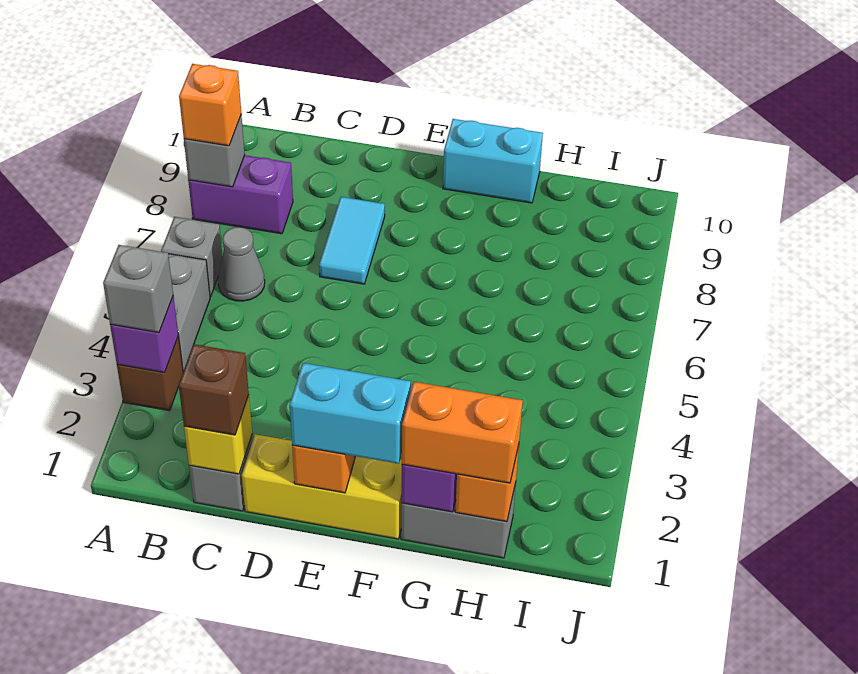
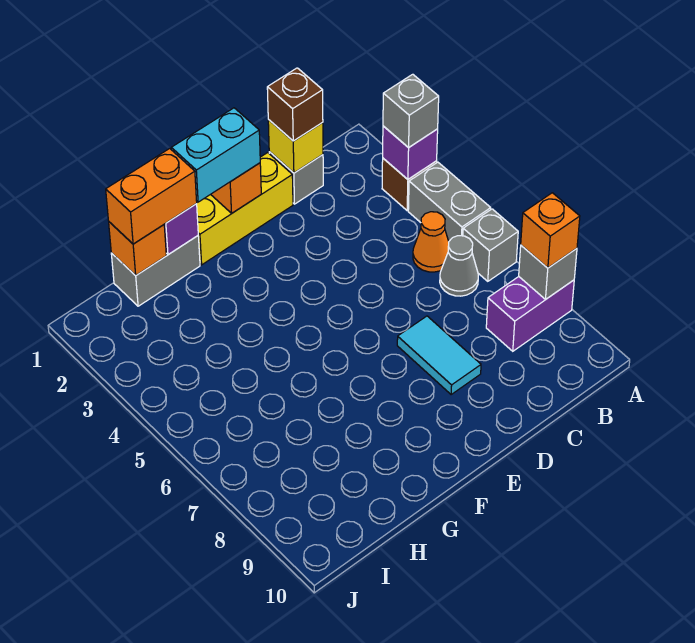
none -> orange 1x1 cone [413,212,449,272]
cyan 1x2 brick [443,119,543,203] -> none

